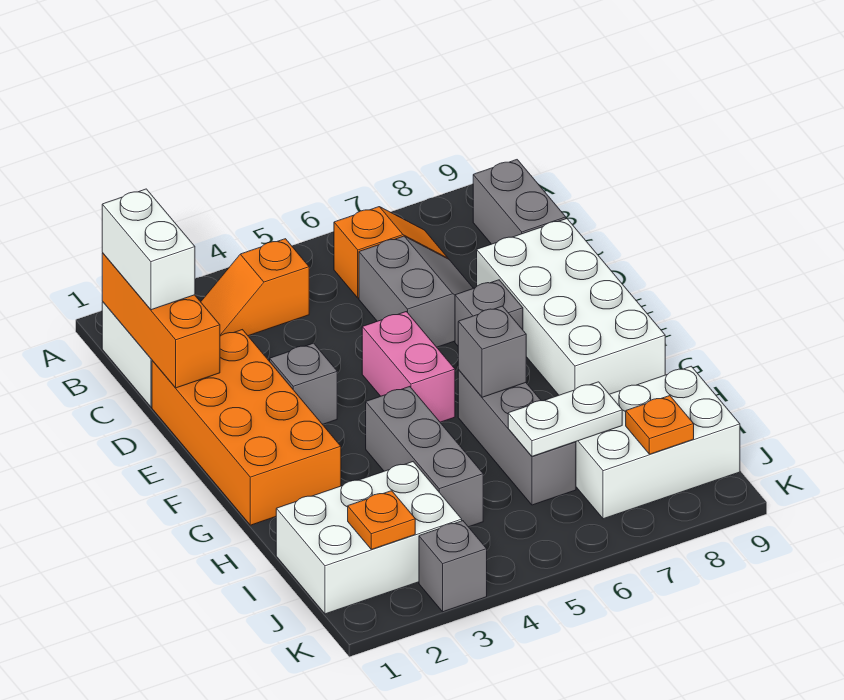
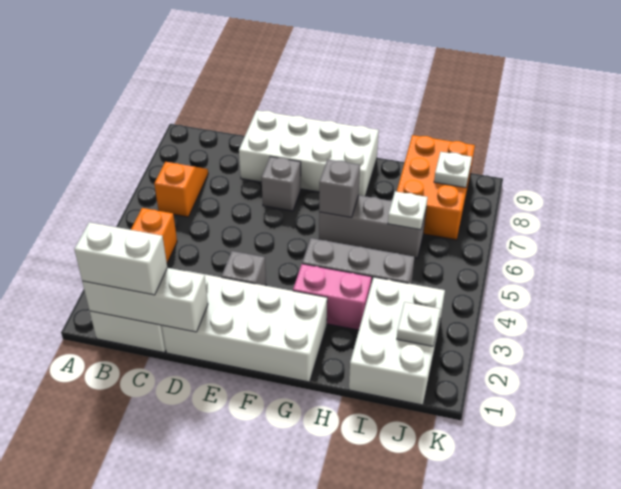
orange 1x3 brick [102,253,220,388] -> white 1x3 brick [82,268,208,332]
grey 1x2 brick [473,160,566,244] -> none
grey 2x2 slope [359,236,473,347] -> none
orange 2x4 brick [152,330,341,525] -> white 2x4 brick [162,271,327,382]
pink 1x2 brick [362,312,455,422] -> pink 1x2 brick moved to [293,264,372,330]
white 1x2 plate [508,382,622,456] -> white 1x1 plate [388,191,428,230]
white 2x3 brick [576,366,740,519] -> orange 2x3 brick [397,135,475,240]
orange 1x1 plate [348,491,415,549] -> white 1x1 plate [397,302,440,346]
orange 1x1 plate [626,396,694,454] -> white 1x1 plate [434,152,472,188]
grey 1x1 brick [419,521,487,612] -> none

